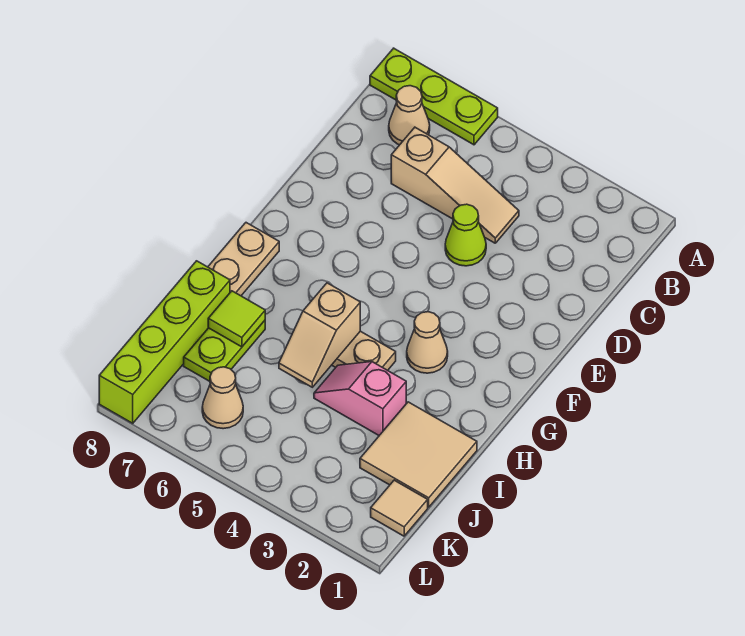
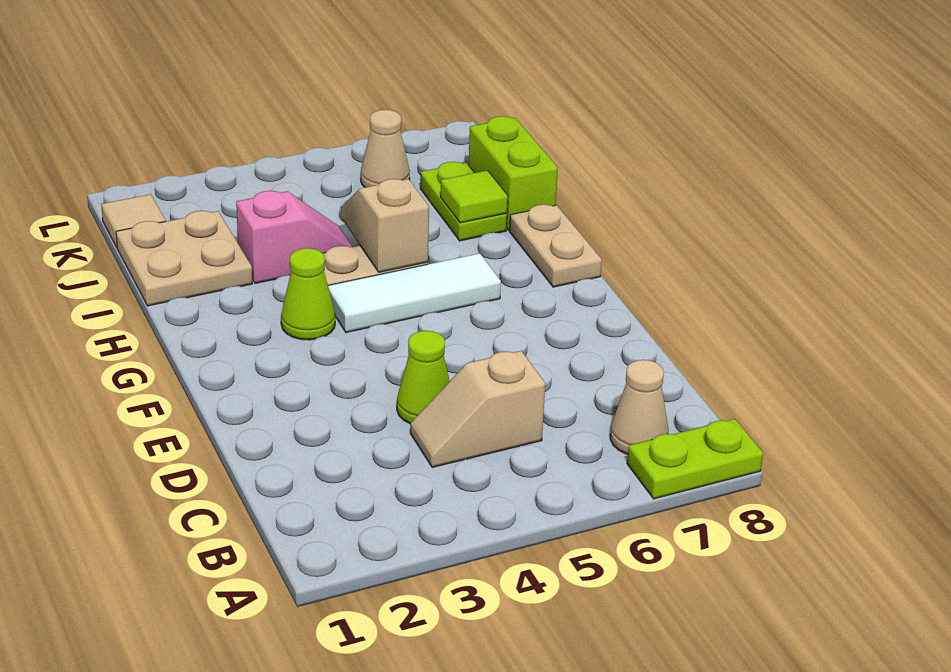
lime 1x3 plate [370,48,498,145] -> lime 1x2 plate [627,419,763,499]
tan 1x3 slope [391,127,519,243] -> tan 1x2 slope [410,351,545,467]
tan 1x1 cone [407,312,448,373] -> lime 1x1 cone [281,248,335,340]
none -> white 1x3 tile [328,253,501,333]
tan 2x2 tile [360,402,477,507] -> tan 2x2 plate [116,211,252,306]
lime 1x4 brick [99,261,230,423] -> lime 1x2 brick [469,116,558,231]

